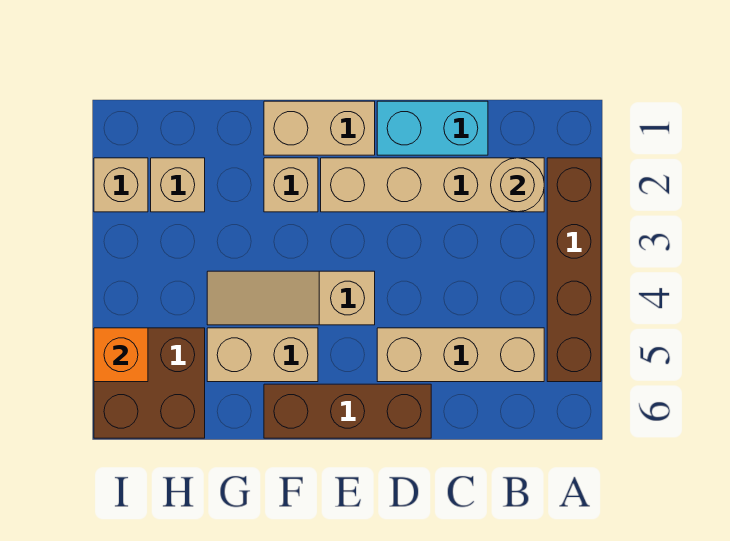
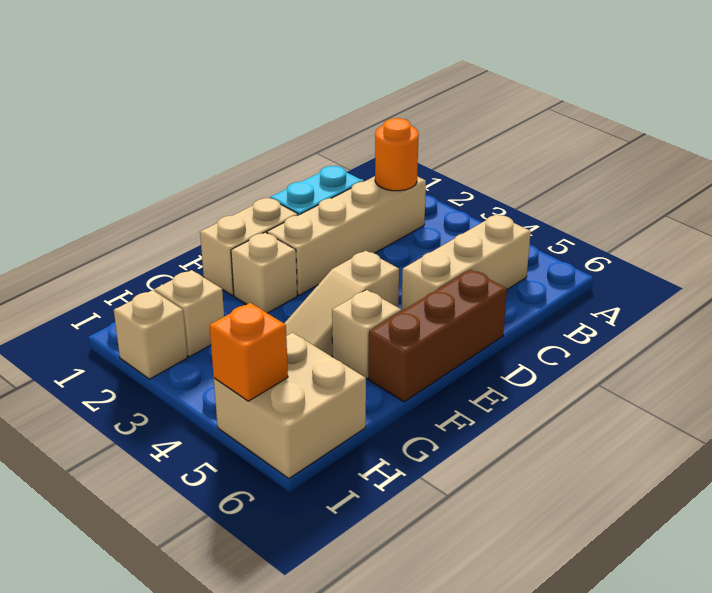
brown 1x4 brick [547,158,601,382] -> none
tan 1x1 round brick [491,158,544,212] -> orange 1x1 round brick [375,118,419,191]
tan 1x2 brick [207,328,318,382] -> tan 1x1 brick [332,290,401,379]
brown 2x2 brick [94,328,205,438] -> tan 2x2 brick [214,333,366,478]

